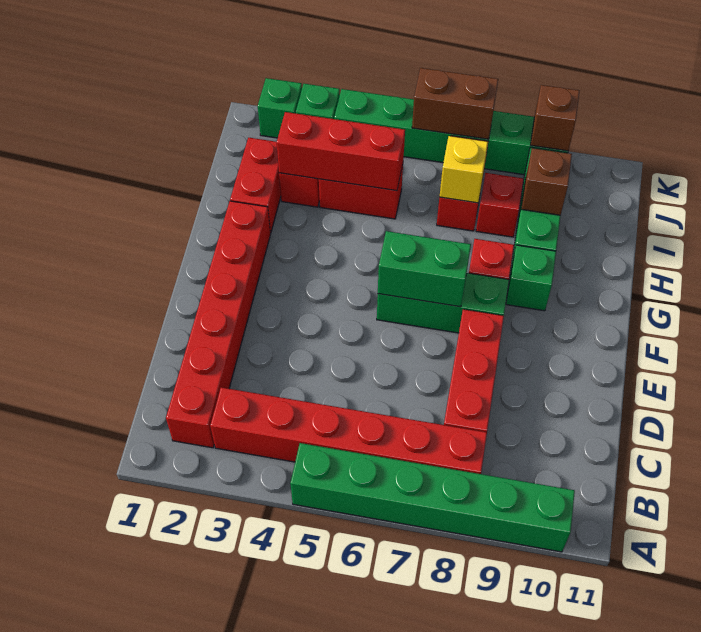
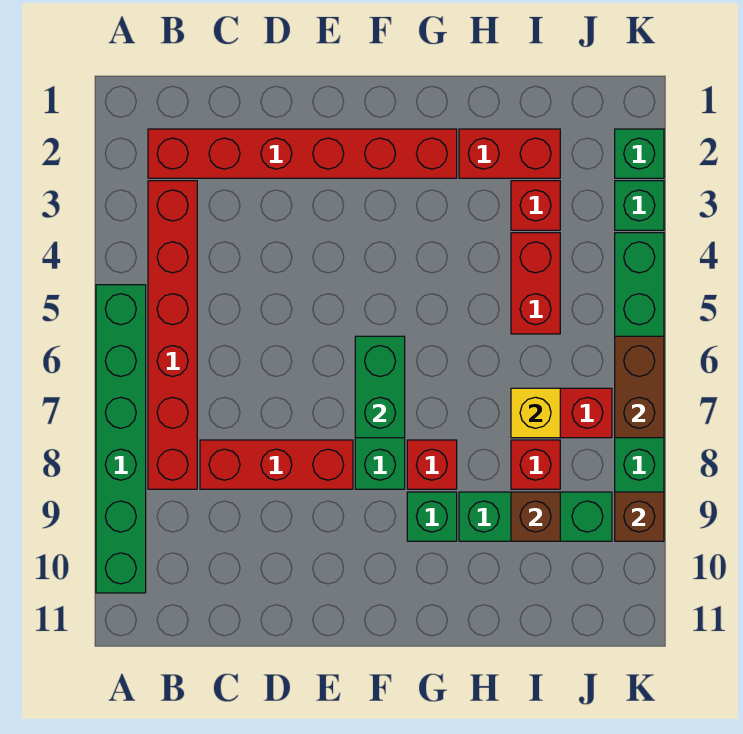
red 1x3 brick [277,112,405,191] -> none

